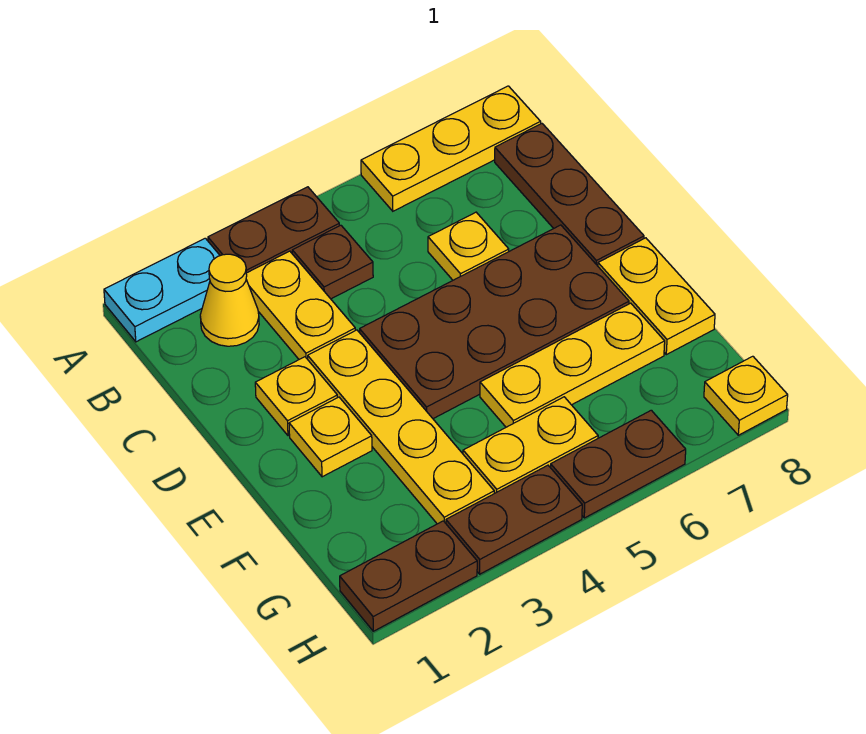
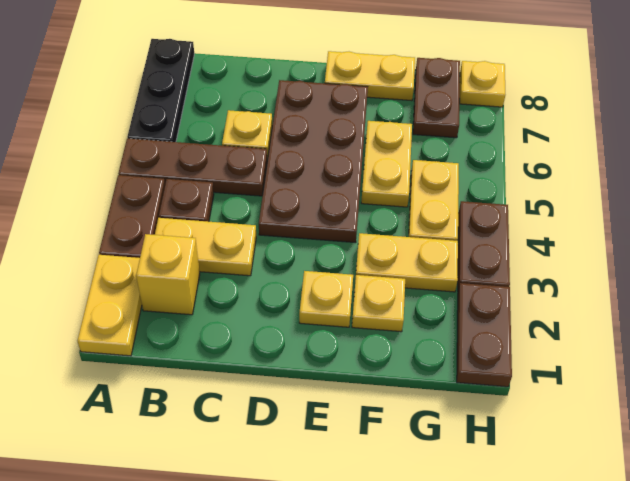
cyan 1x2 plate [104,238,220,342] -> yellow 1x2 plate [77,255,142,356]
yellow 1x3 plate [361,86,541,211] -> black 1x3 plate [127,39,194,142]
yellow 1x1 cone [200,254,259,346] -> yellow 1x1 brick [136,234,200,315]
brown 1x3 plate [495,124,644,266] -> brown 1x3 plate moved to [118,138,267,196]
yellow 1x1 plate [255,357,338,436] -> yellow 1x1 plate moved to [352,275,405,332]
yellow 1x4 plate [308,330,494,524] -> yellow 1x2 plate [356,233,458,292]
yellow 1x3 plate [480,303,665,427] -> yellow 1x2 plate [361,121,412,207]
brown 1x2 plate [551,410,686,518] -> brown 1x2 plate moved to [413,58,460,138]

